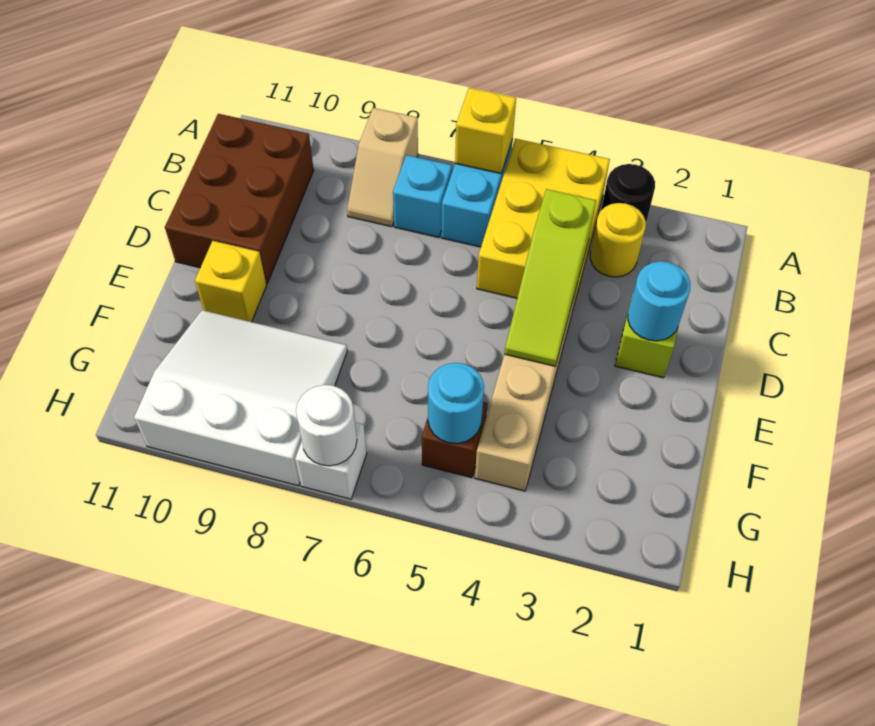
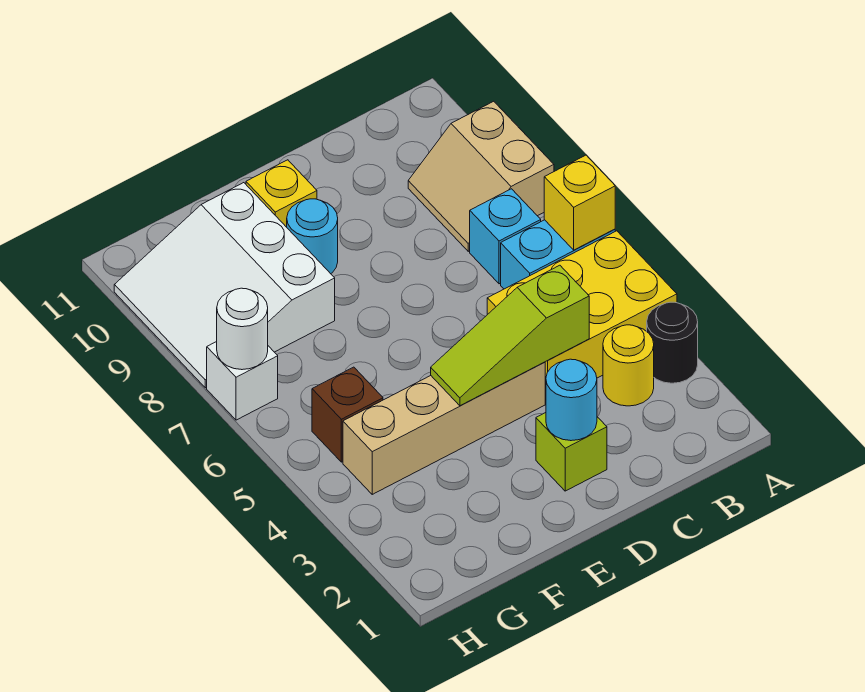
tan 1x2 slope [347,108,418,227] -> tan 2x2 slope [408,101,554,251]
brown 2x3 brick [165,114,314,284] -> none
white 3x3 slope [134,310,347,486] -> white 3x3 slope turned to [114,183,335,388]
cyan 1x1 round brick [428,363,484,444] -> cyan 1x1 round brick moved to [287,199,338,274]

